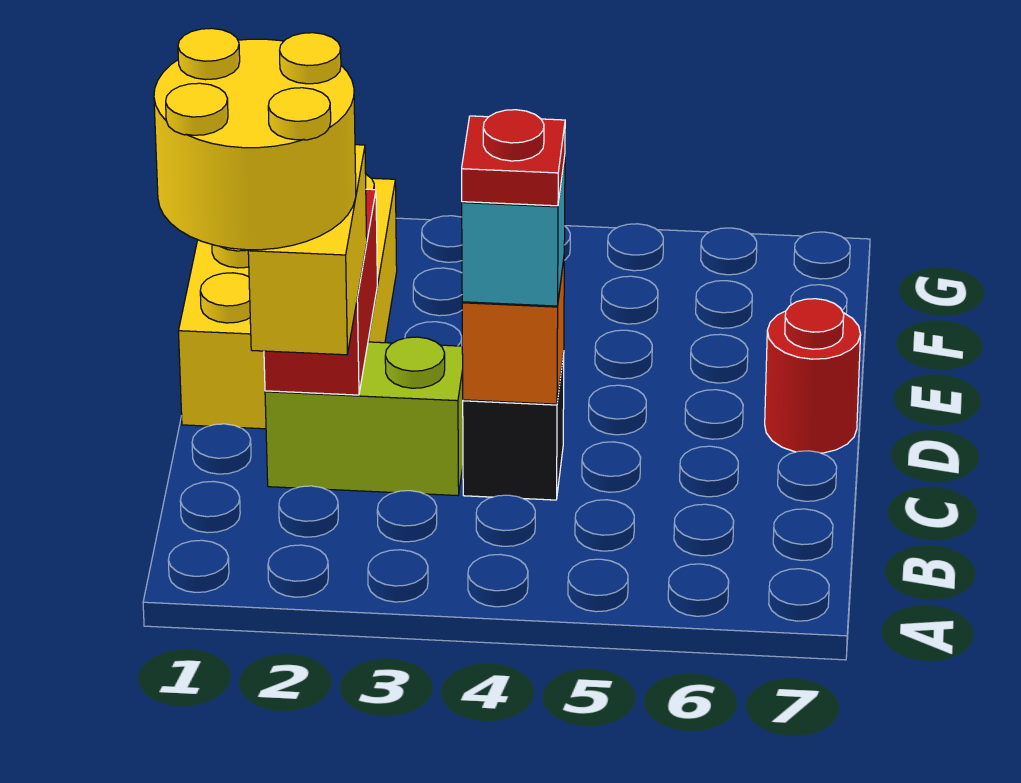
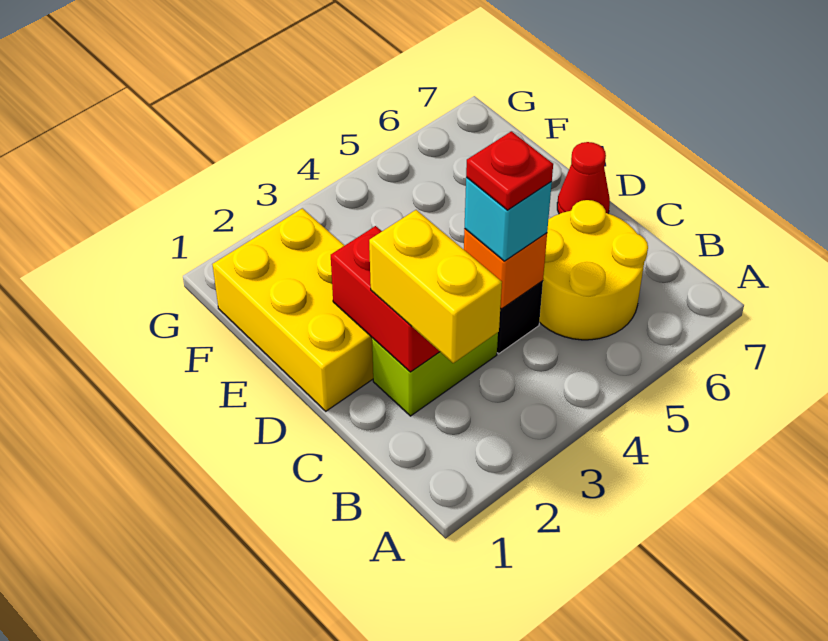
yellow 2x2 round brick [154,28,356,250] -> yellow 2x2 round brick moved to [539,200,648,340]
red 1x1 round brick [765,299,861,453] -> red 1x1 cone [557,142,610,214]

